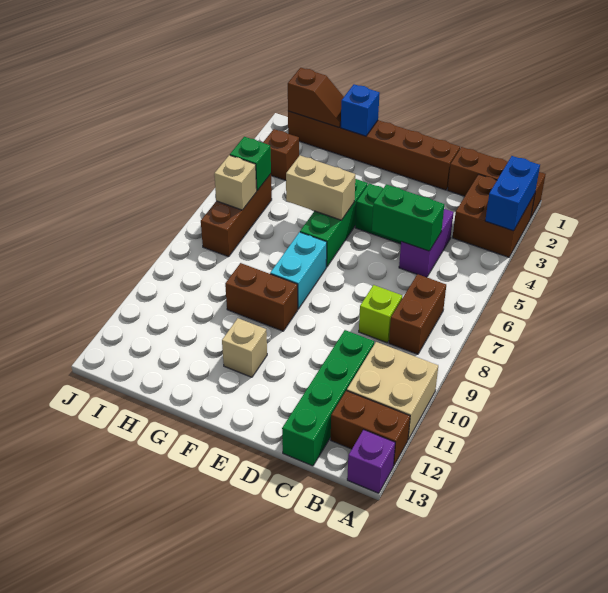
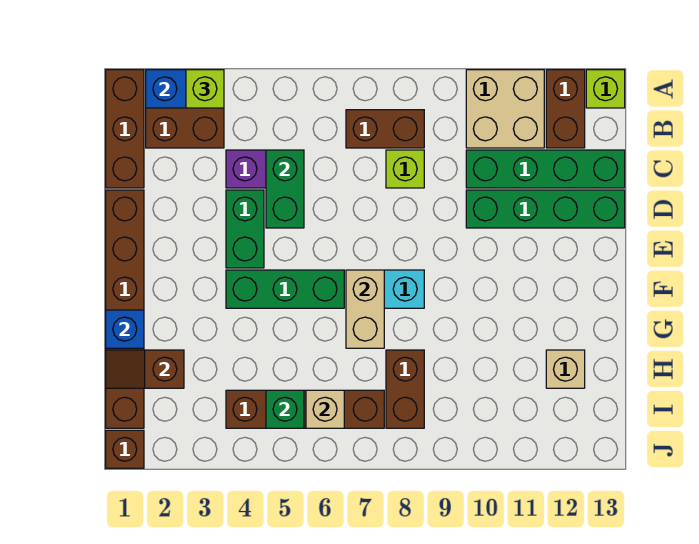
none -> lime 1x1 brick [186,70,224,108]
purple 1x1 brick [347,430,395,493] -> lime 1x1 brick [586,70,625,108]
none -> green 1x4 brick [466,190,625,228]
tan 1x2 brick [286,155,355,220] -> tan 1x2 brick moved to [346,270,384,348]
brown 1x2 brick [225,263,298,331] -> brown 1x2 brick moved to [386,350,424,428]
tan 1x1 brick [222,318,267,377] -> tan 1x1 brick moved to [546,350,585,388]
brown 1x2 slope [288,68,344,127] -> brown 1x2 slope turned to [106,350,184,388]
brown 1x1 brick [263,129,299,180] -> brown 1x1 brick moved to [106,430,144,468]
brown 1x3 brick [201,174,272,257] -> brown 1x4 brick [226,390,384,428]

